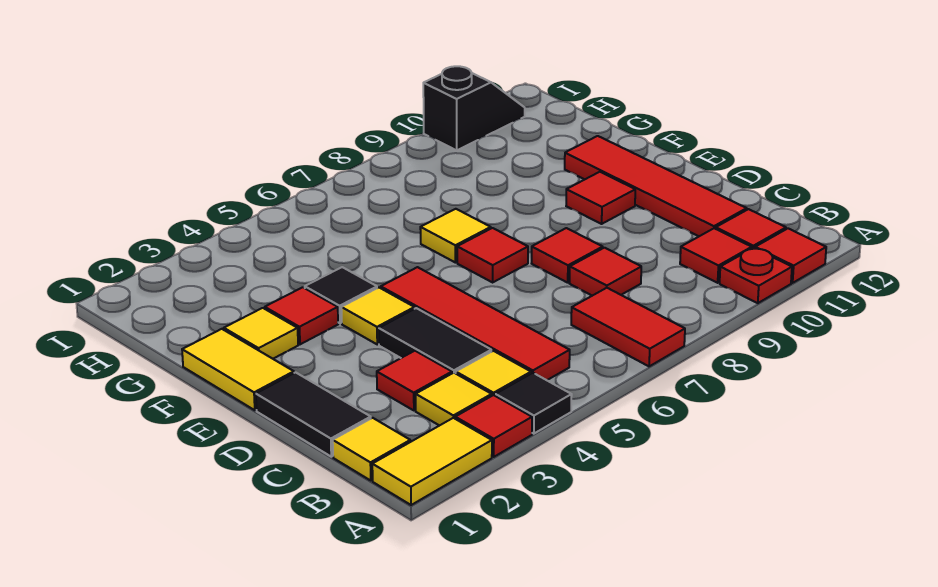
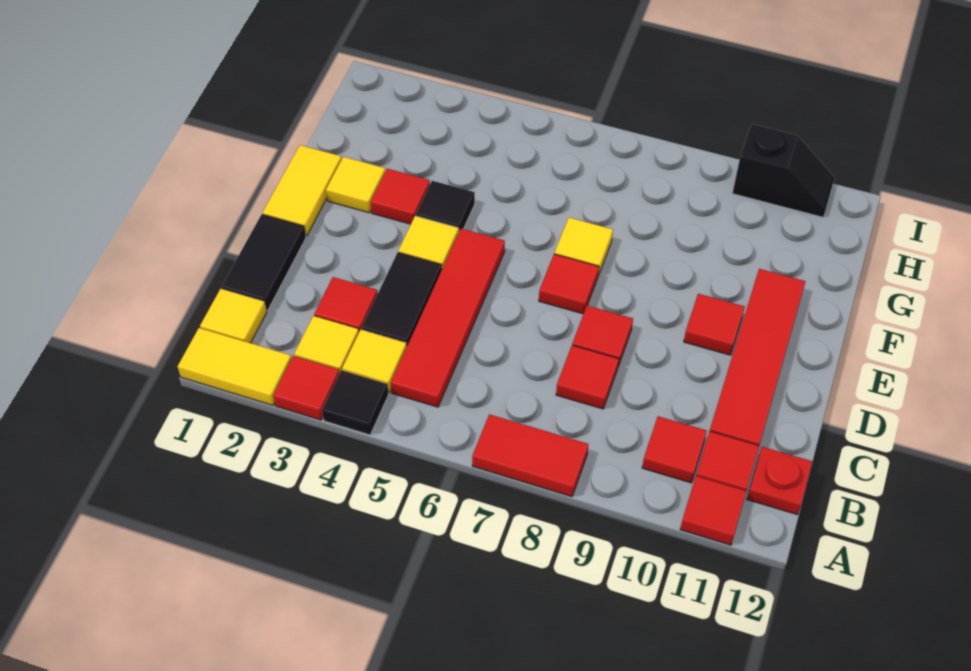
red 1x2 tile [571,288,685,366] -> red 1x2 tile turned to [472,414,589,497]
red 1x1 plate [720,248,792,303] -> red 1x1 plate moved to [747,447,812,515]

